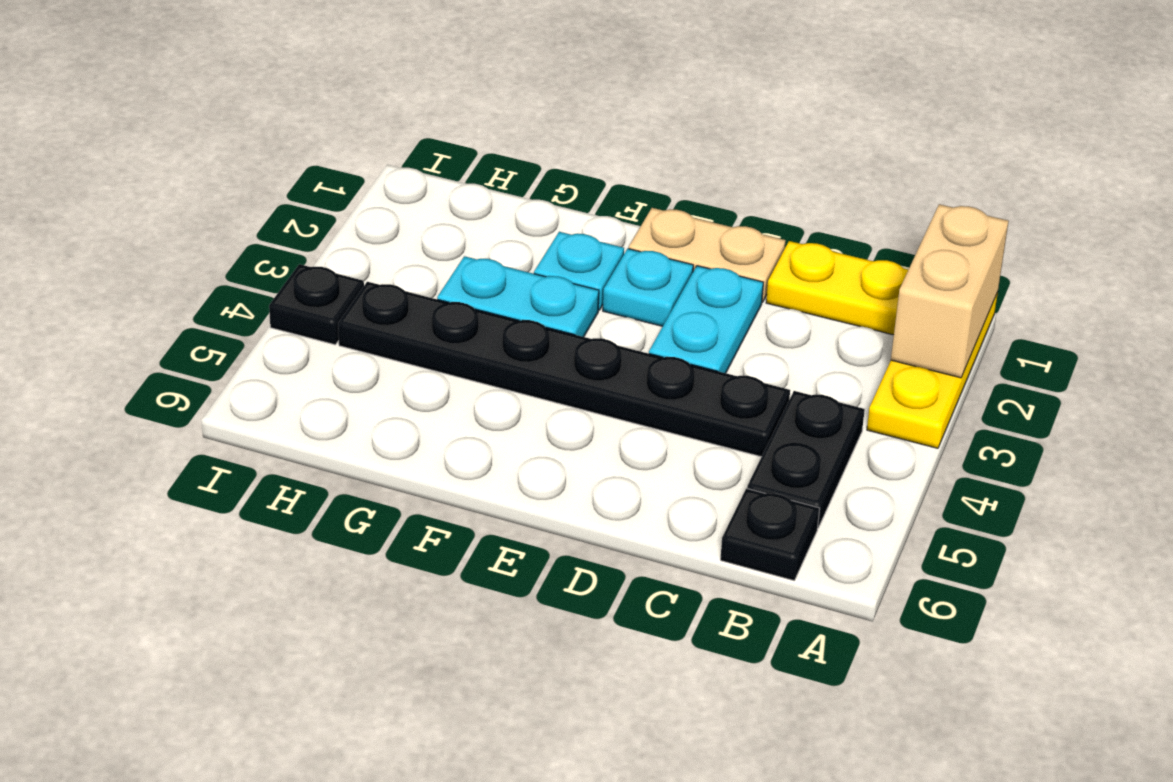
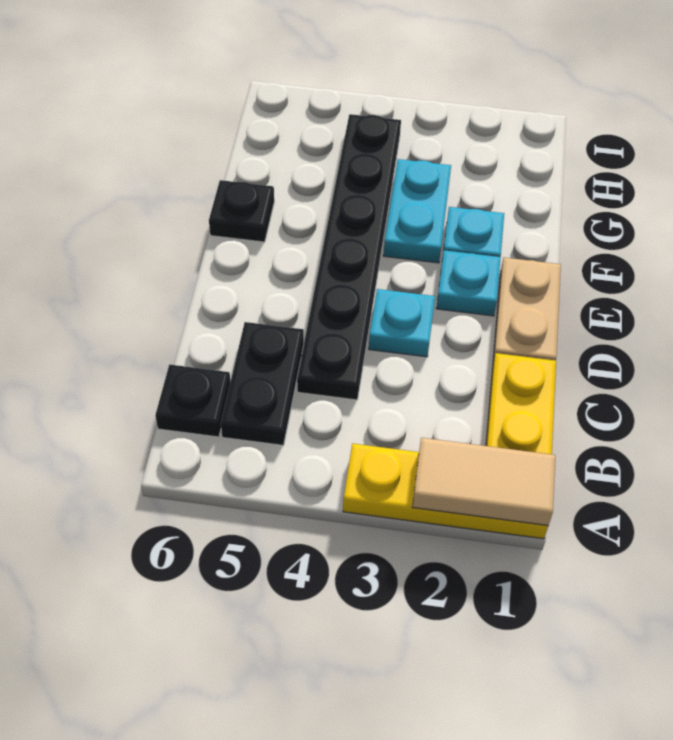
tan 1x2 brick [891,204,1009,378] -> tan 1x2 tile [413,438,555,526]
black 1x2 plate [747,391,865,528] -> black 1x2 plate turned to [221,322,304,445]
cyan 1x2 plate [649,266,763,373] -> cyan 1x1 plate [369,289,435,357]
black 1x1 plate [269,264,364,345] -> black 1x1 plate moved to [209,180,274,242]

